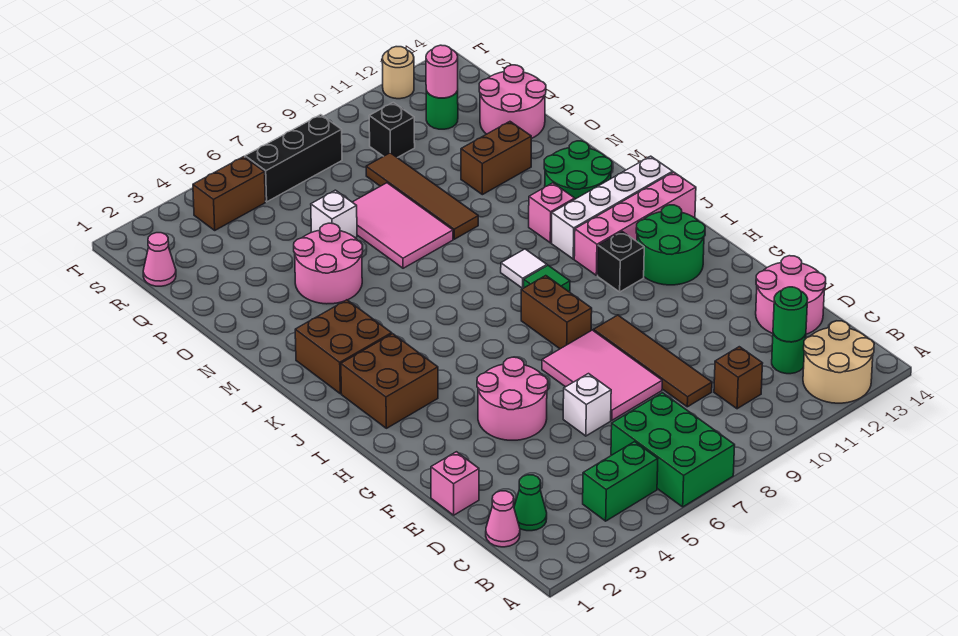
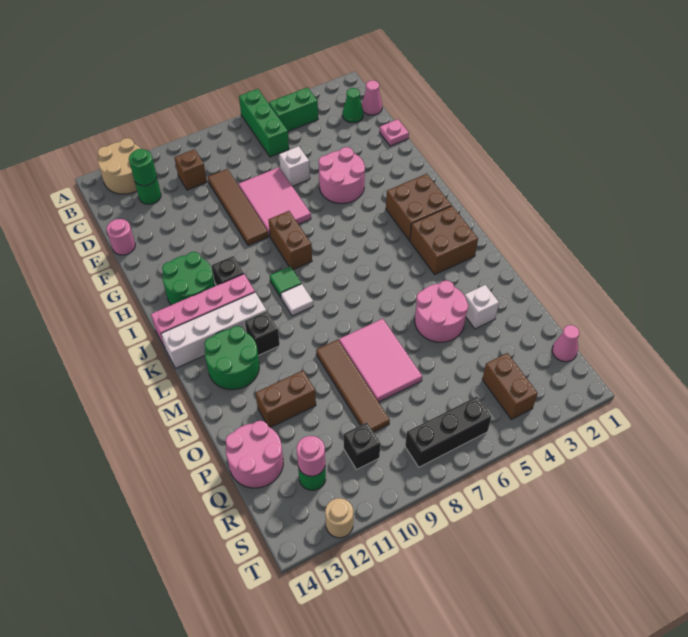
green 2x3 brick [611,393,735,507] -> green 1x3 brick [239,89,289,157]
pink 2x2 round brick [756,256,826,334] -> pink 1x1 round brick [107,219,135,255]
pink 1x1 brick [431,452,479,515] -> pink 1x1 plate [380,119,409,146]
pink 1x1 brick [529,183,575,243] -> black 1x1 brick [245,311,280,356]
white 1x1 brick [311,190,357,238] -> white 1x1 brick moved to [465,285,499,329]
brown 1x2 brick [193,157,265,230] -> brown 1x2 brick turned to [482,353,538,419]

